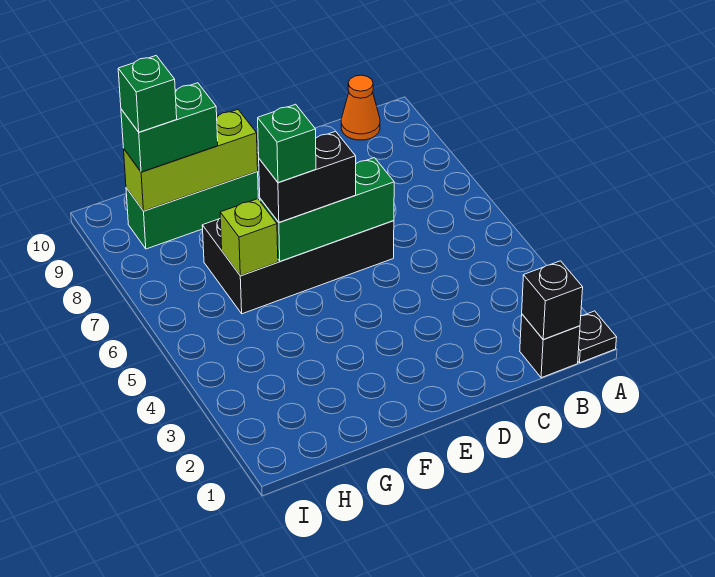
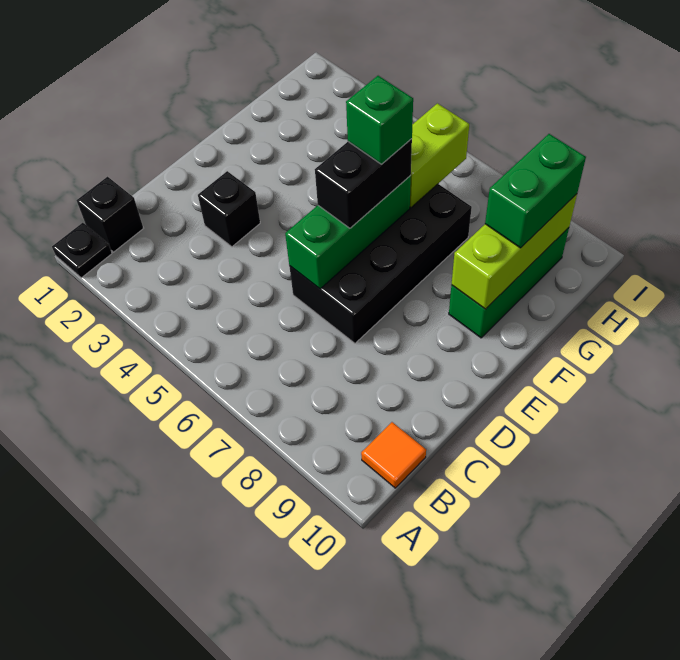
black 1x1 brick [522,261,583,340] -> black 1x1 brick moved to [198,171,260,247]
orange 1x1 cone [341,75,380,140] -> orange 1x1 tile [361,422,426,488]
lime 1x1 brick [220,199,278,276] -> lime 1x2 brick [410,103,469,207]
green 1x1 brick [118,56,177,132] -> none

